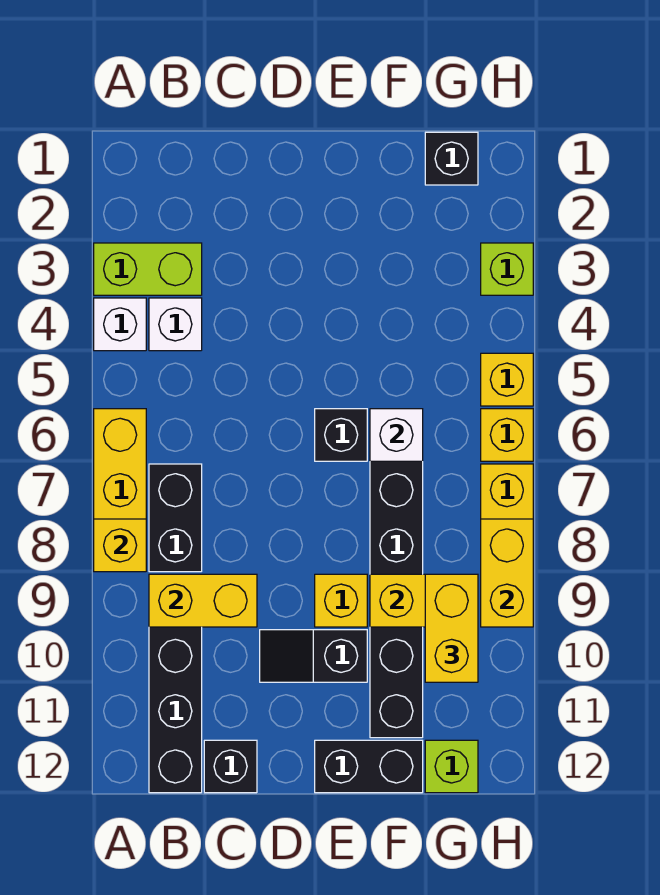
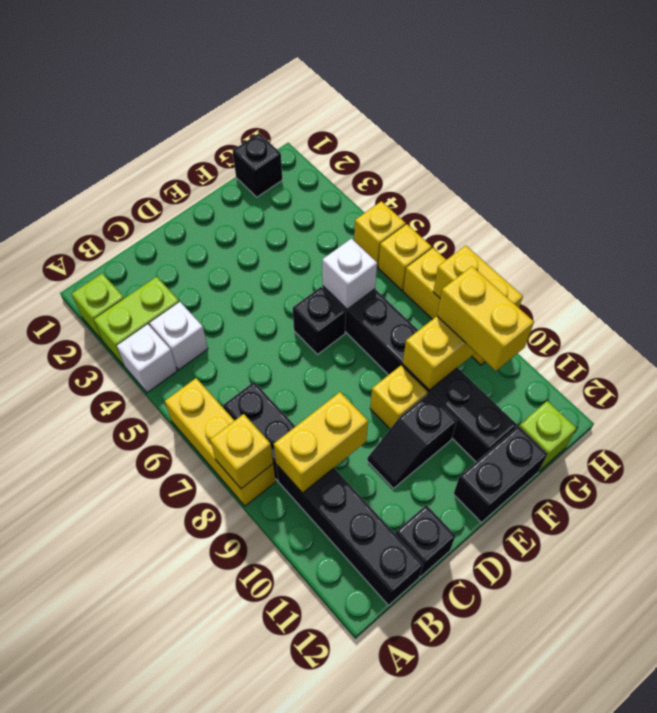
lime 1x1 brick [481,243,533,295] -> lime 1x1 brick moved to [72,273,124,341]

